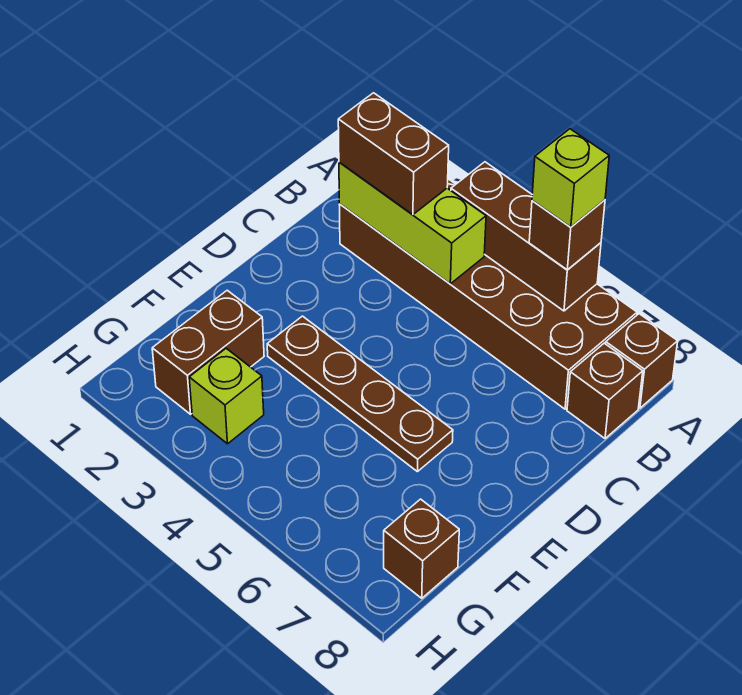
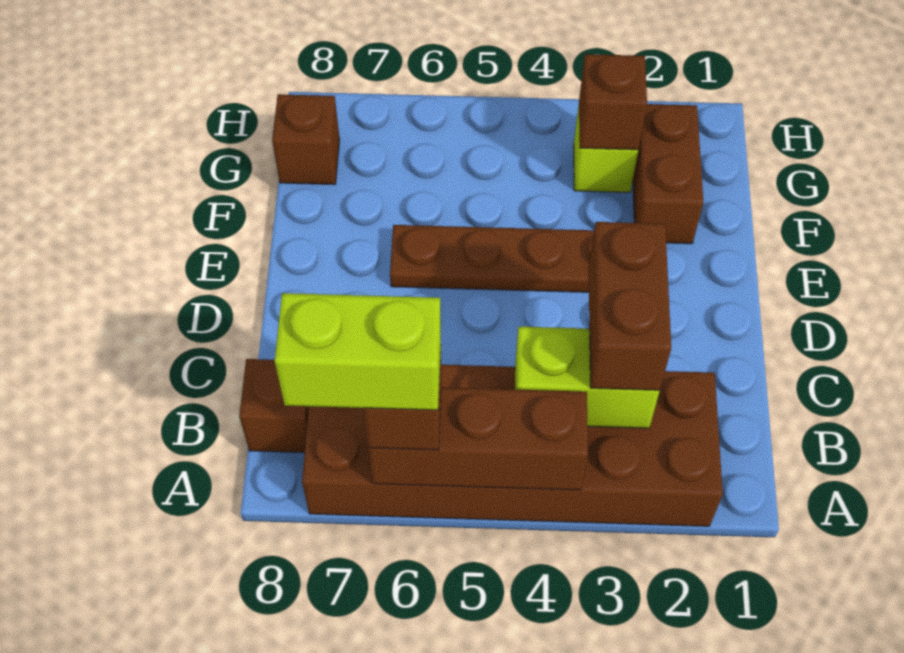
lime 1x1 brick [532,129,609,227] -> lime 1x2 brick [275,293,441,410]
brown 1x1 brick [606,314,678,408] -> brown 1x1 brick moved to [579,54,647,150]
lime 1x3 brick [339,162,486,284] -> lime 1x2 brick [515,327,660,428]
brown 1x2 brick [338,93,449,215] -> brown 1x2 brick turned to [588,222,671,391]

